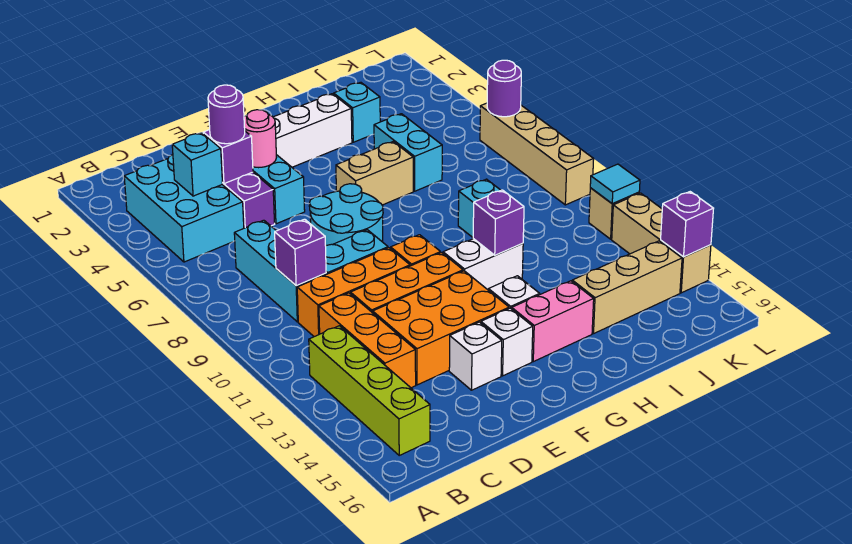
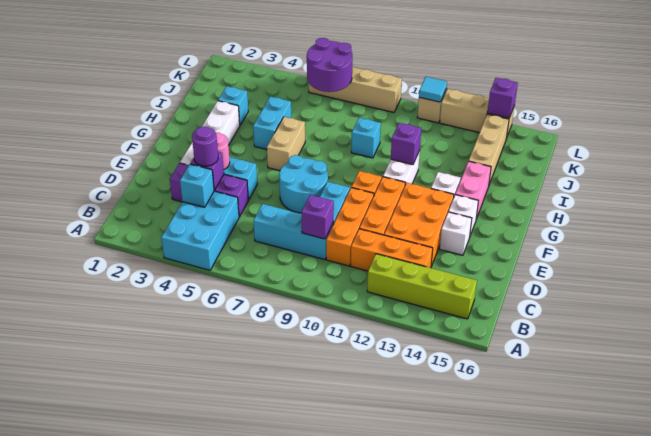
cyan 2x3 brick [124,155,244,262] -> cyan 2x3 brick turned to [161,191,239,270]
cyan 1x2 brick [374,114,442,191] -> cyan 1x2 brick turned to [253,96,291,149]
purple 1x1 round brick [487,60,521,117] -> purple 2x2 round brick [307,38,352,92]

